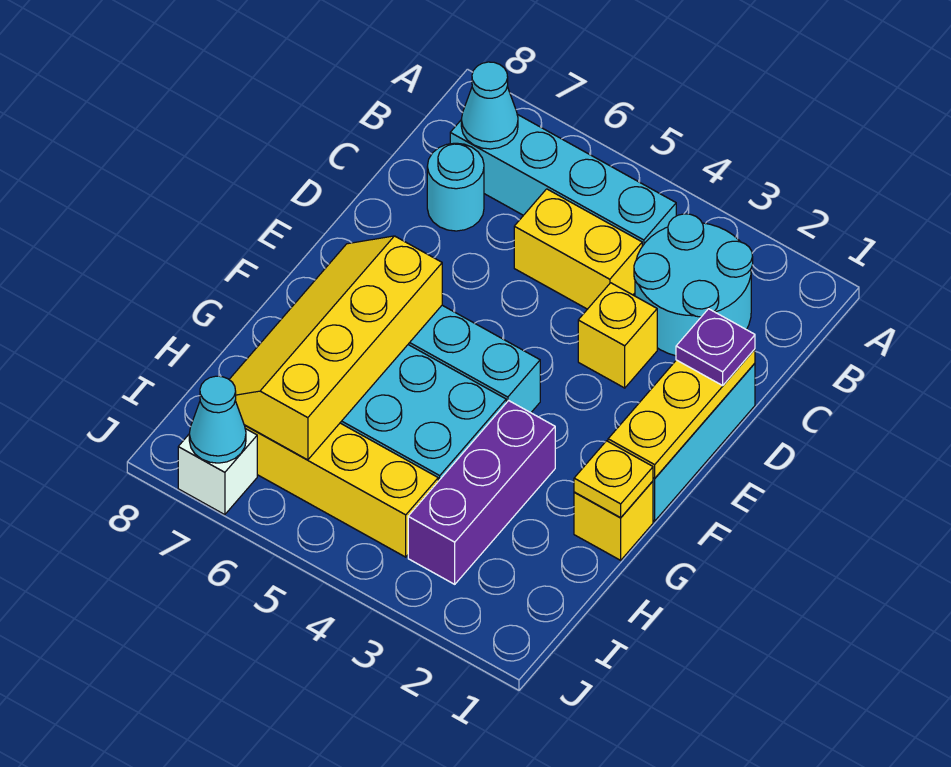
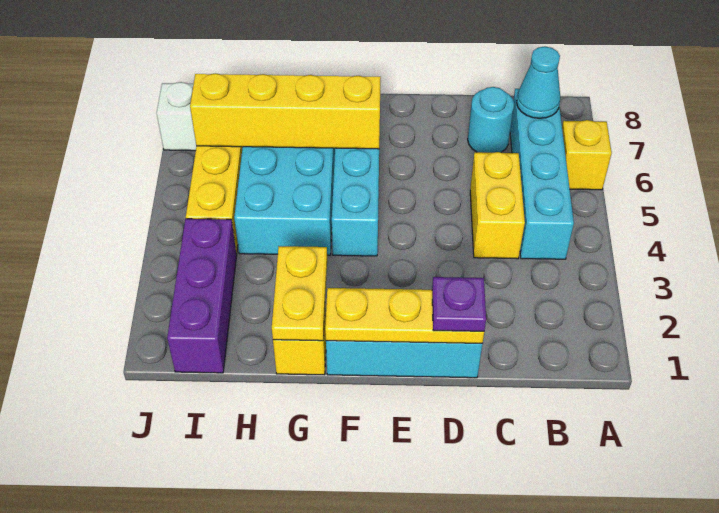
cyan 2x2 round brick [634,214,753,356] -> none
yellow 1x1 brick [578,283,657,388] -> yellow 1x1 brick moved to [562,120,612,190]
yellow 1x1 plate [574,441,653,518] -> yellow 1x2 plate [272,246,327,341]
purple 1x3 brick [408,401,555,584] -> purple 1x3 brick turned to [167,219,237,373]
cyan 1x1 cone [189,376,246,463] -> none

